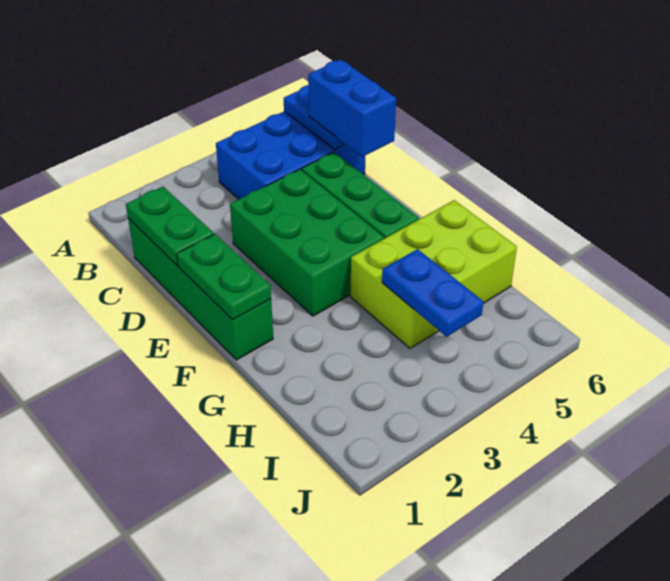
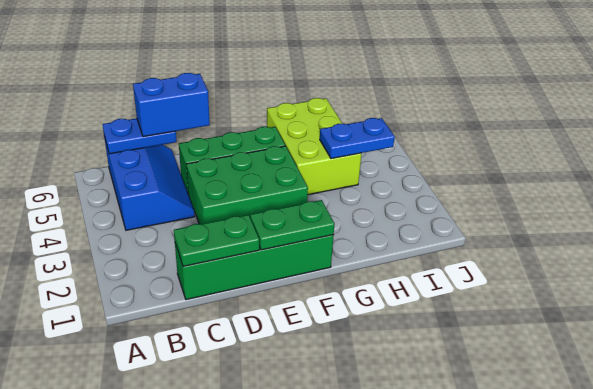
blue 2x3 brick [216,111,365,199] -> blue 2x3 slope [104,137,195,230]

